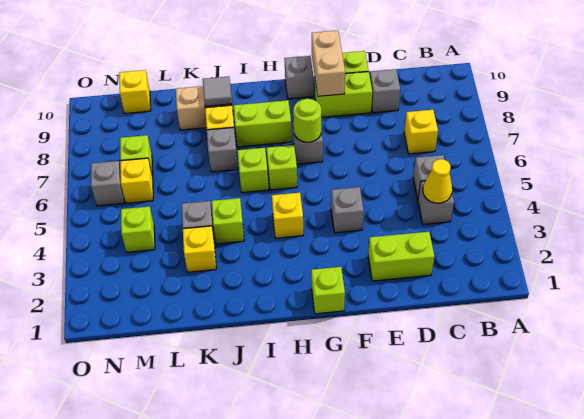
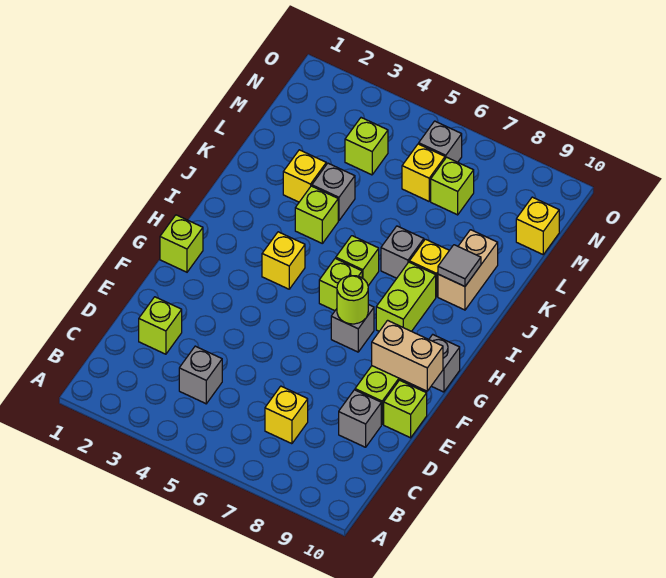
yellow 1x1 cone [423,159,452,203] -> none
grey 1x1 brick [413,155,445,199] -> none
lime 1x2 brick [368,232,434,281] -> lime 1x1 brick [139,297,182,354]
grey 1x1 brick [331,187,364,233] -> none

